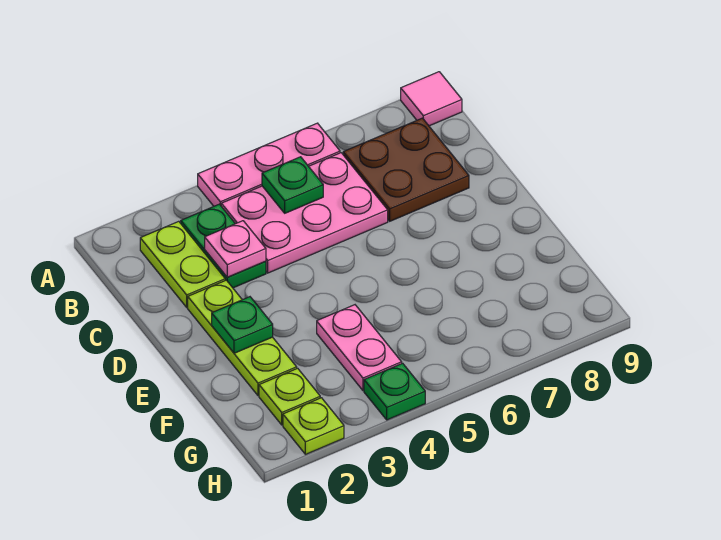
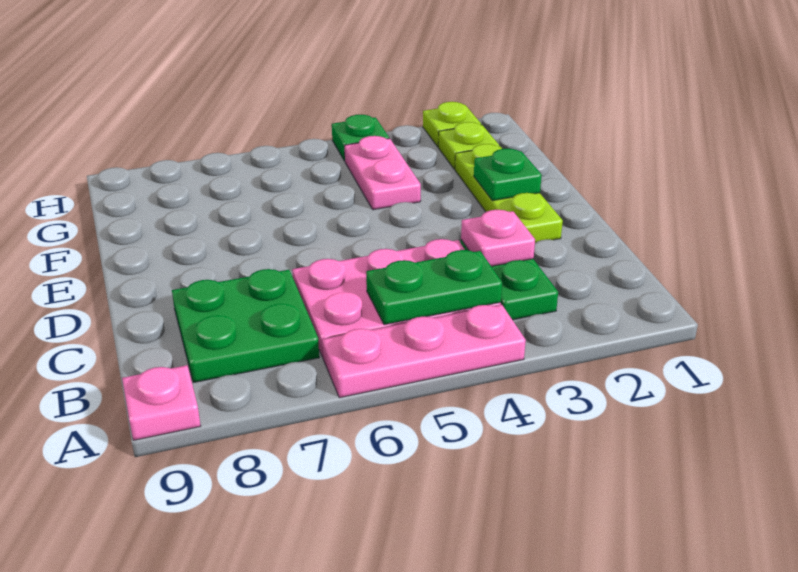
pink 1x1 tile [401,72,462,126] -> pink 1x1 plate [122,365,201,440]
lime 1x2 plate [140,221,225,307] -> none
green 1x1 plate [262,157,323,213] -> green 1x2 plate [366,250,502,325]
brown 2x2 plate [343,118,469,221] -> green 2x2 plate [172,269,319,383]

